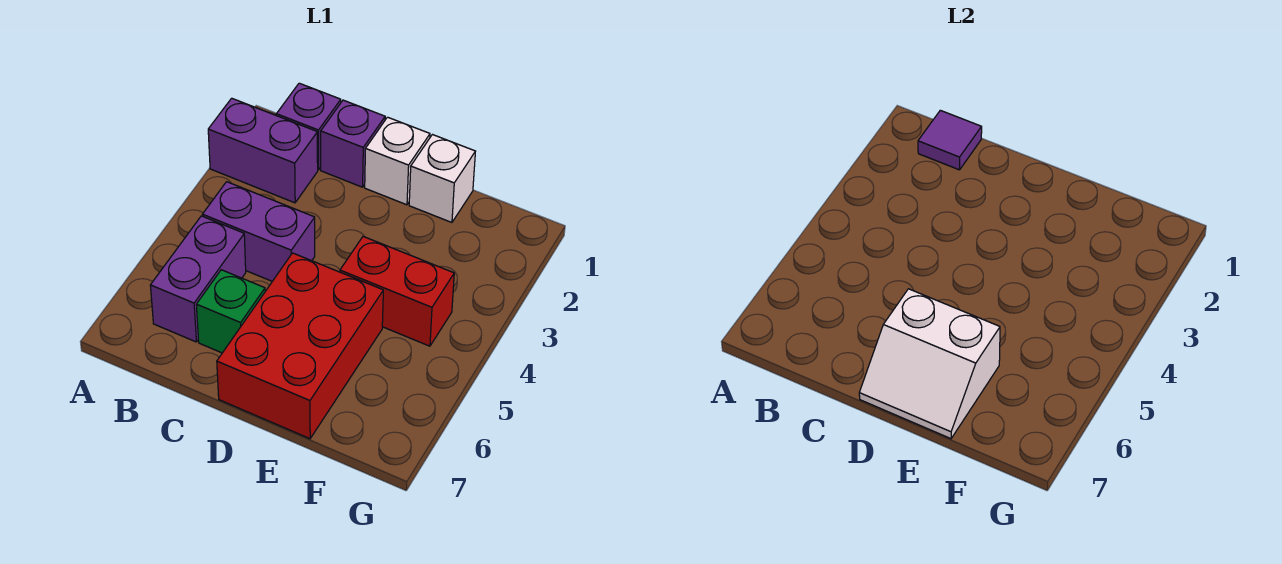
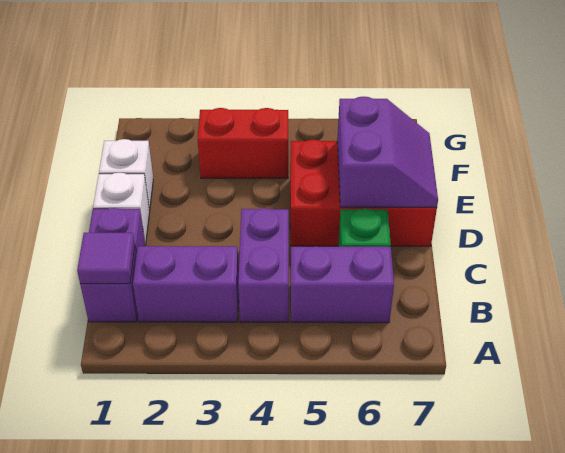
purple 1x2 brick [208,98,318,203] -> purple 1x2 brick turned to [133,246,239,322]
white 2x2 slope [859,289,1000,439] -> purple 2x2 slope [337,96,438,207]
red 1x2 brick [340,237,454,346] -> red 1x2 brick turned to [198,108,288,178]

